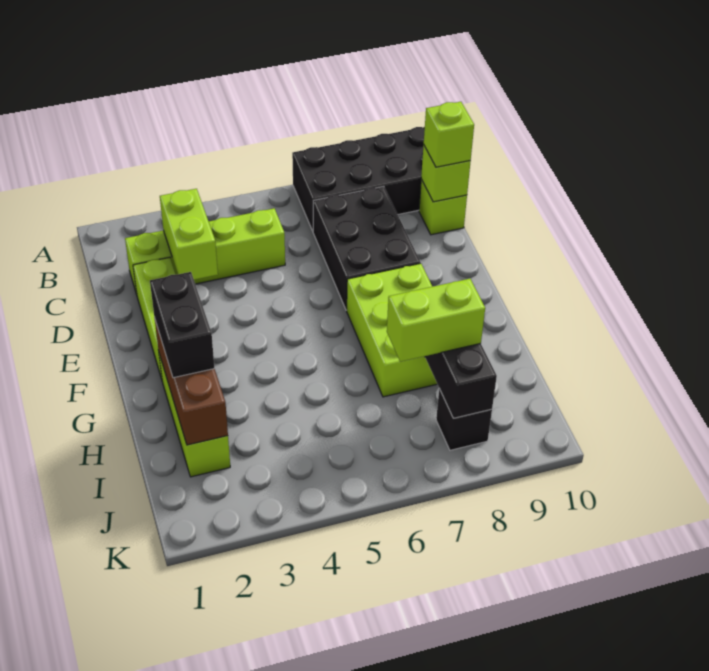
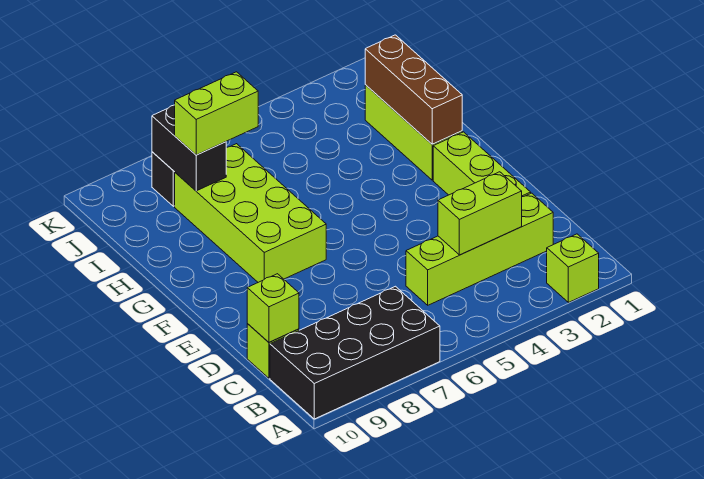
lime 1x2 brick [160,189,218,280] -> lime 1x2 brick turned to [438,172,522,255]
black 2x3 brick [313,186,421,310] -> none
lime 1x1 brick [424,102,474,167] -> lime 1x1 brick moved to [547,234,599,302]
lime 2x3 brick [347,263,437,397] -> lime 2x4 brick [175,144,326,282]
black 1x2 brick [150,272,215,378] -> none

